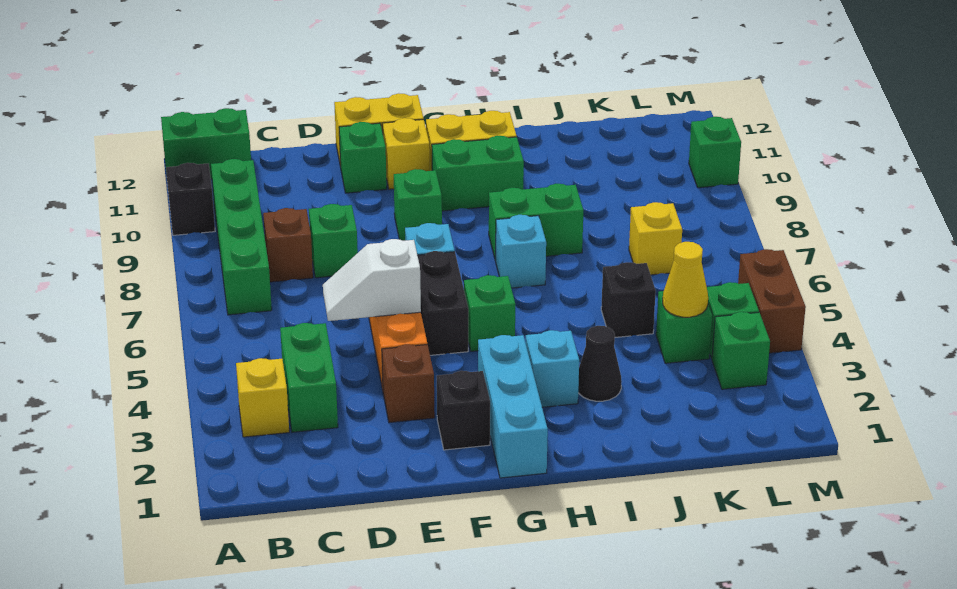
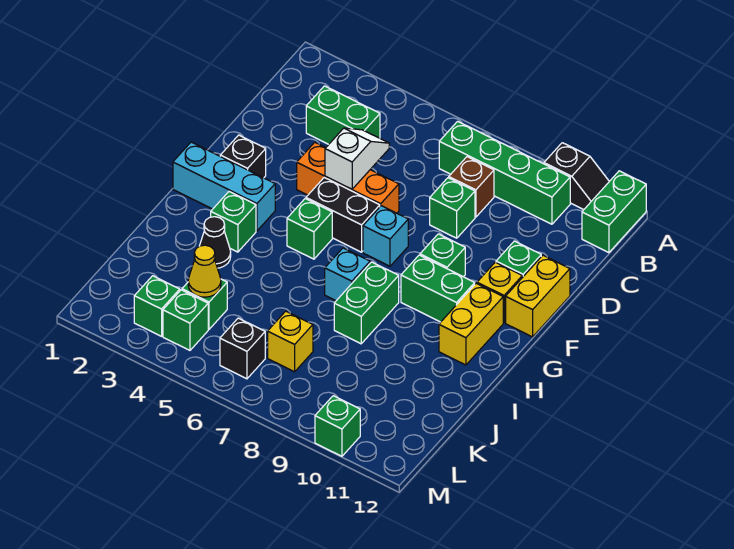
yellow 1x1 brick [236,358,289,437] -> none
brown 1x1 brick [382,344,435,423] -> none
green 1x2 brick [432,136,524,211] -> green 1x2 brick turned to [401,255,475,322]
cyan 1x1 brick [526,330,579,407] -> green 1x1 brick [211,192,256,252]
black 1x1 brick [601,262,656,337] -> black 1x1 brick moved to [220,318,265,379]
brown 1x2 brick [738,249,806,353] -> none

